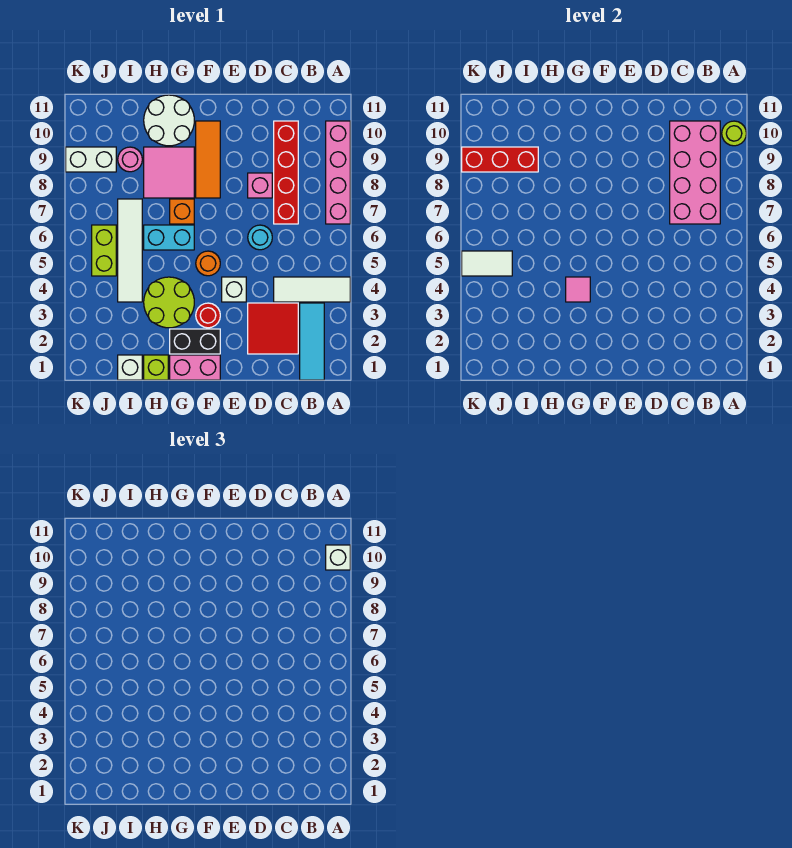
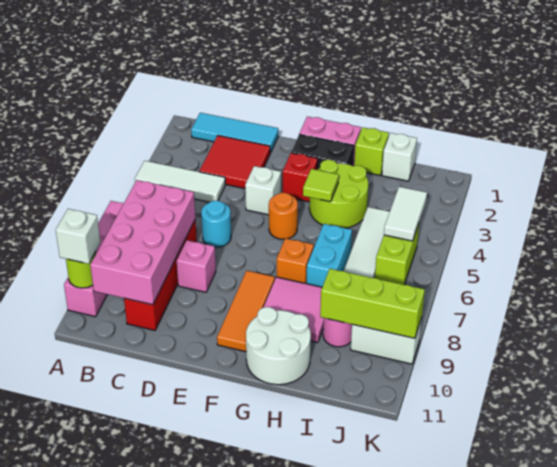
cyan 1x3 tile [300,303,324,380] -> cyan 1x3 tile turned to [191,113,278,153]
red 1x1 round brick [196,303,220,328] -> red 1x1 brick [283,153,318,202]
pink 1x1 tile [566,277,590,302] -> lime 1x1 tile [303,169,339,202]
cyan 1x2 brick [144,225,194,250] -> cyan 1x2 brick turned to [307,224,352,287]
red 1x3 brick [462,147,538,172] -> lime 1x3 brick [320,269,425,338]
white 1x2 tile [462,251,512,276] -> white 1x2 tile turned to [384,187,427,241]

